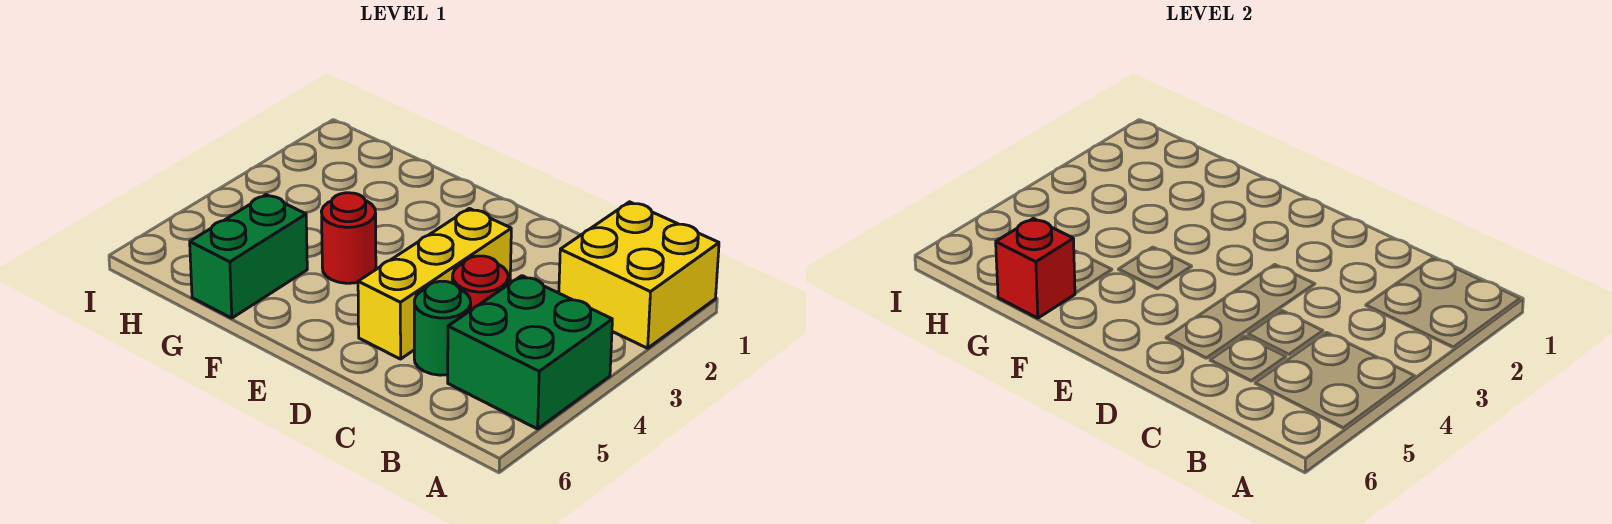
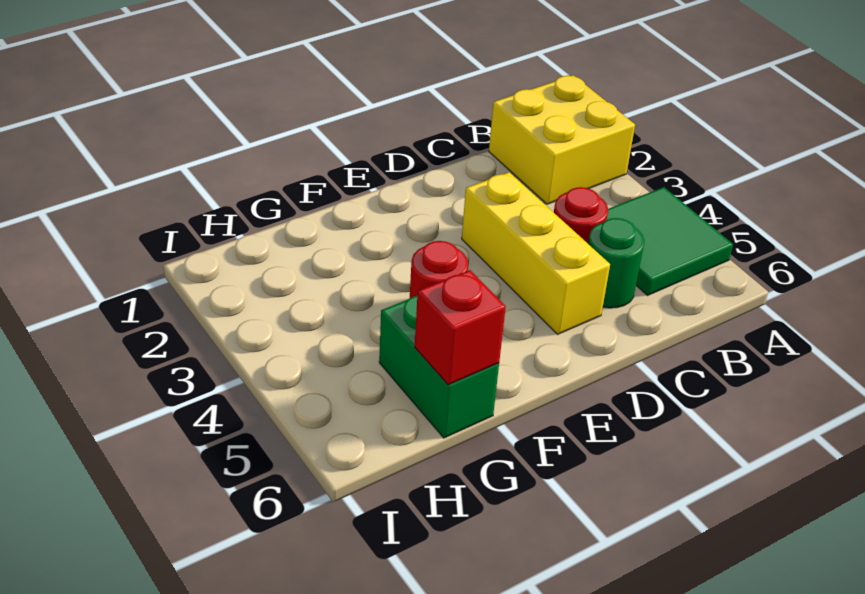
green 2x2 brick [448,276,612,429] -> green 2x2 tile [607,187,733,295]

